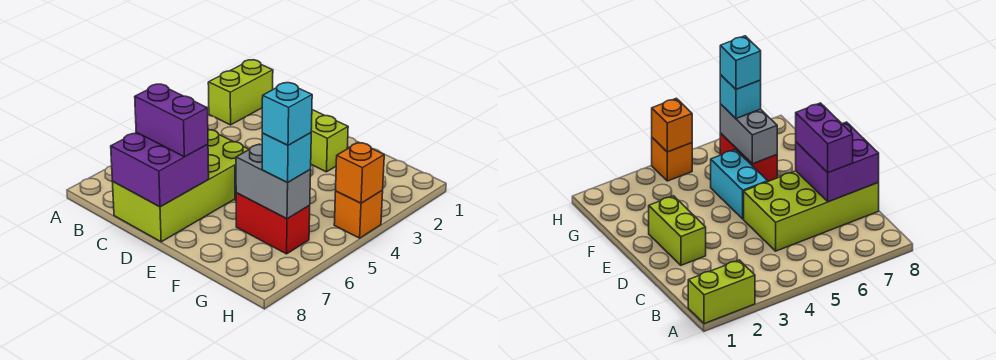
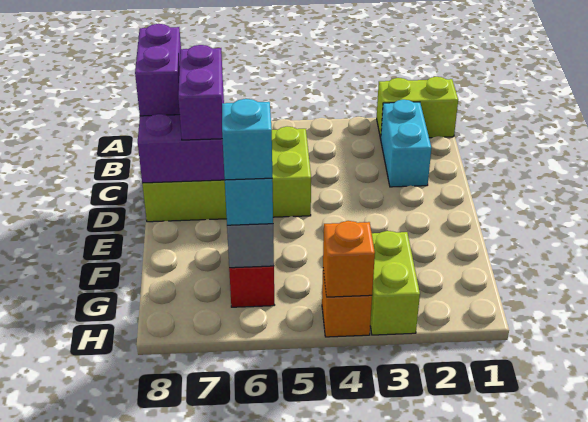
none -> purple 1x2 brick [135,24,181,116]
lime 1x2 brick [311,110,348,172] -> lime 1x2 brick moved to [370,231,420,335]
cyan 1x2 brick [711,150,768,219] -> cyan 1x2 brick moved to [381,100,431,187]

